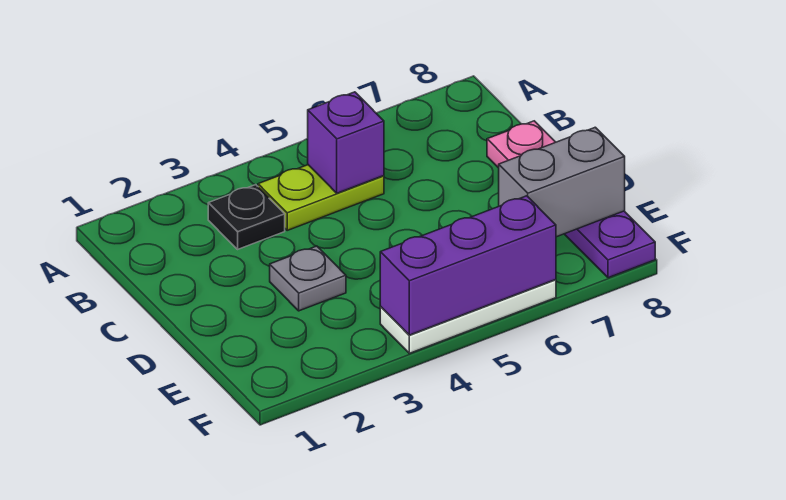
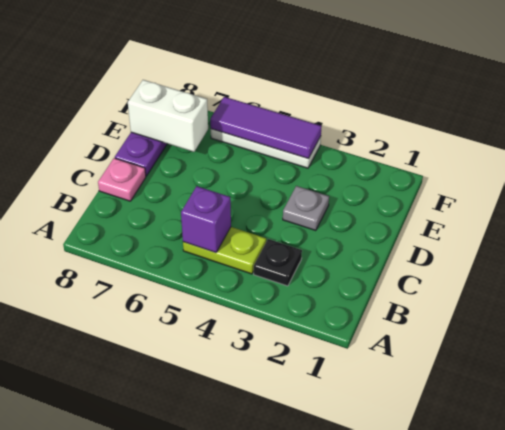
grey 1x2 brick [499,127,625,237] -> white 1x2 brick [128,80,208,152]
purple 1x3 brick [380,196,556,335] -> purple 1x3 tile [210,97,321,159]

